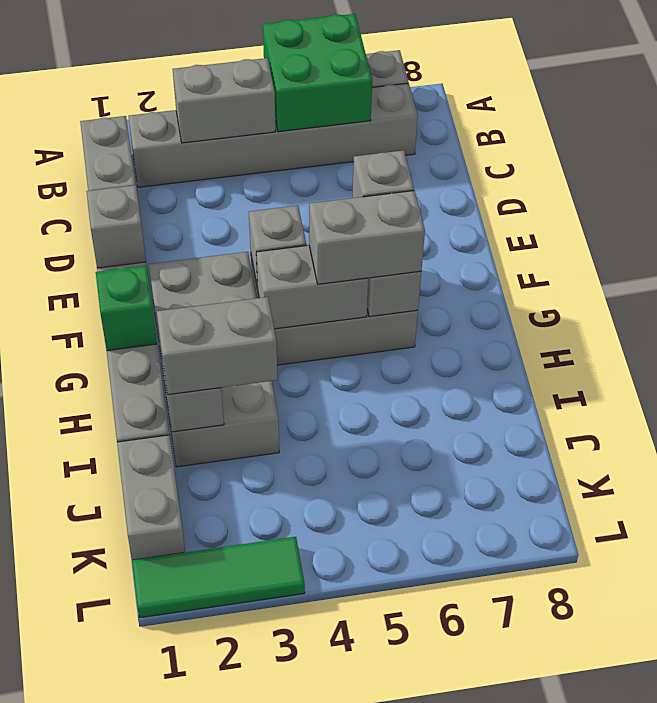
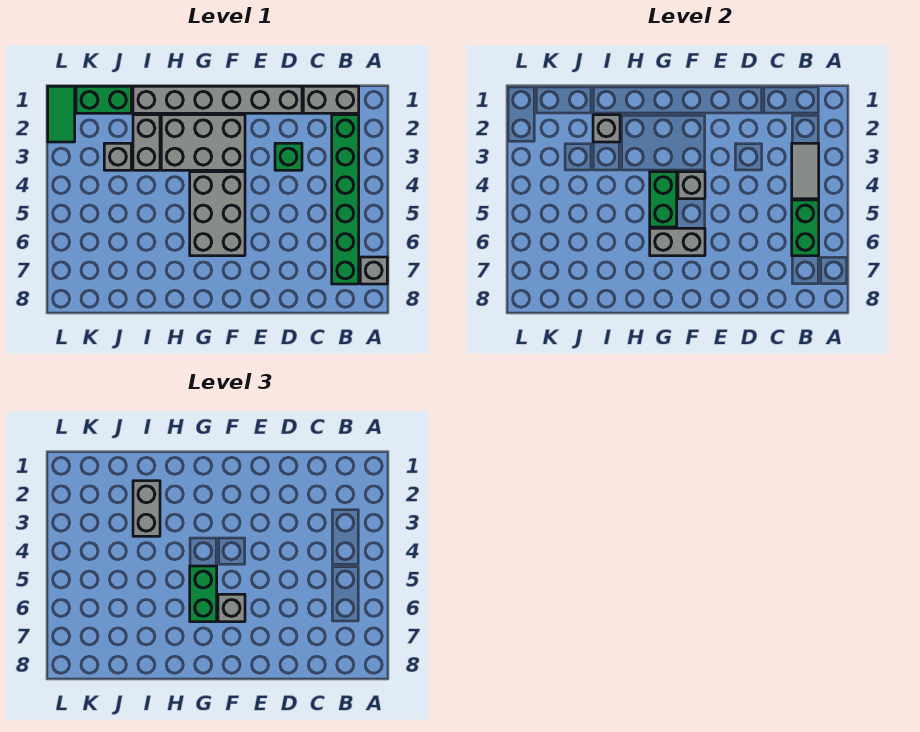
green 2x2 brick [263,14,372,132] -> green 1x2 brick [792,200,819,256]
grey 1x6 brick [128,83,418,187] -> green 1x6 brick [332,115,359,284]
grey 1x2 brick [173,58,275,143] -> grey 1x2 tile [792,143,819,199]
grey 1x1 brick [86,185,146,268] -> grey 1x1 brick moved to [104,143,131,170]
green 1x1 brick [96,266,157,351] -> green 1x1 brick moved to [275,143,302,170]
grey 1x2 brick [256,245,368,329] -> green 1x2 brick [650,172,677,227]
grey 1x2 brick [309,191,425,284] -> green 1x2 brick [190,566,217,622]
grey 1x2 brick [117,435,185,560] -> green 1x2 brick [76,86,131,113]
green 1x3 tile [132,537,305,618] -> green 1x2 tile [48,86,75,142]

